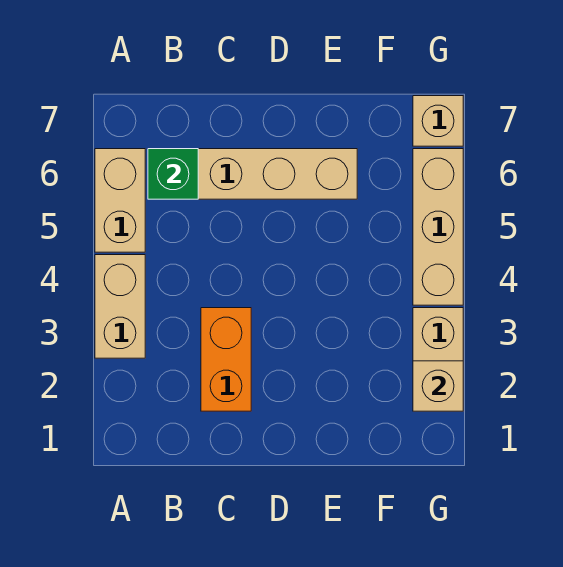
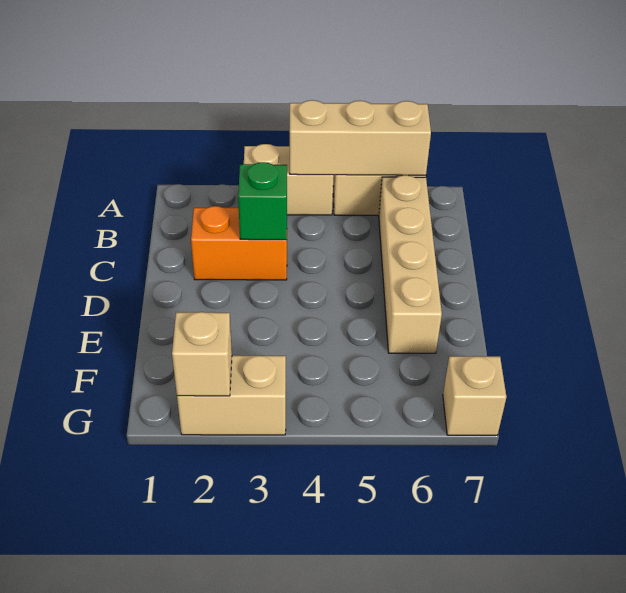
green 1x1 brick [148,149,198,199] -> green 1x1 brick moved to [238,162,287,240]
tan 1x3 brick [413,149,463,305] -> tan 1x3 brick moved to [290,100,431,175]

